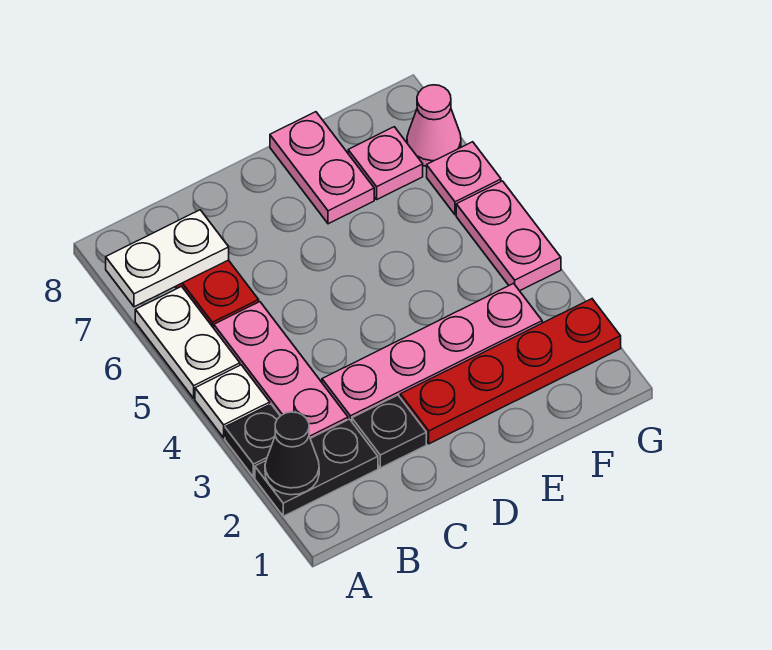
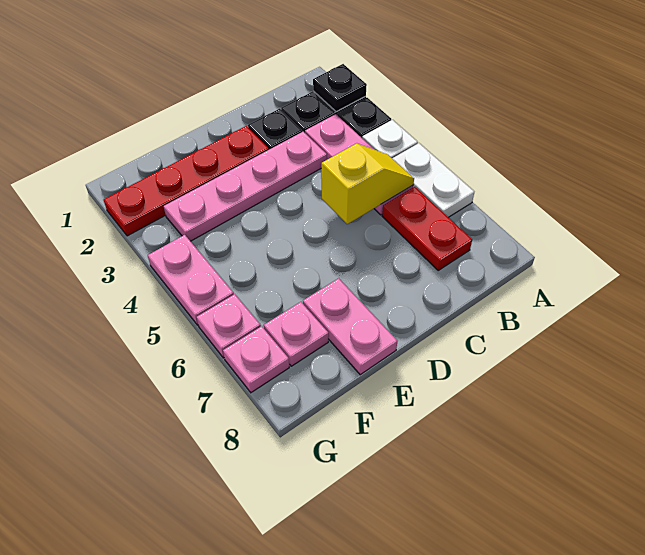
black 1x1 cone [265,412,319,495] -> black 1x1 plate [313,64,367,112]
white 1x2 plate [106,210,229,307] -> none
none -> yellow 1x2 slope [321,143,414,224]
pink 1x1 cone [407,85,461,166] -> pink 1x1 plate [223,326,289,392]

